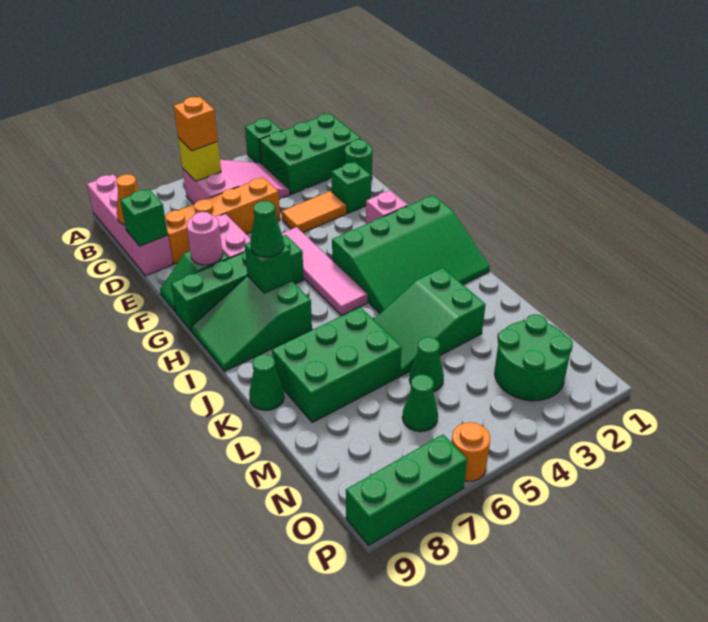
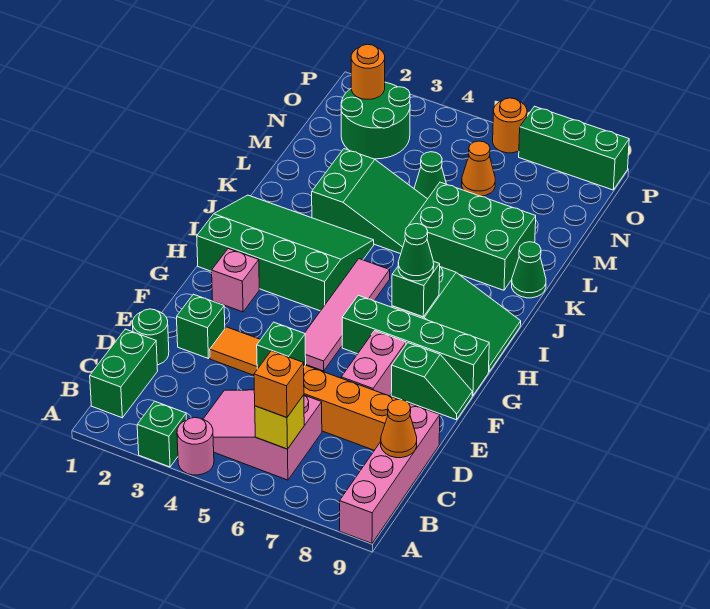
green 2x3 brick [259,113,361,194] -> green 1x2 brick [90,329,158,418]
green 1x1 brick [120,189,168,246] -> green 1x1 brick moved to [257,322,306,369]
pink 1x1 round brick [187,212,223,265] -> pink 1x1 round brick moved to [177,417,214,475]
green 1x1 cone [402,374,438,432] -> orange 1x1 cone [462,141,495,196]
none -> orange 1x1 round brick [351,44,385,99]

